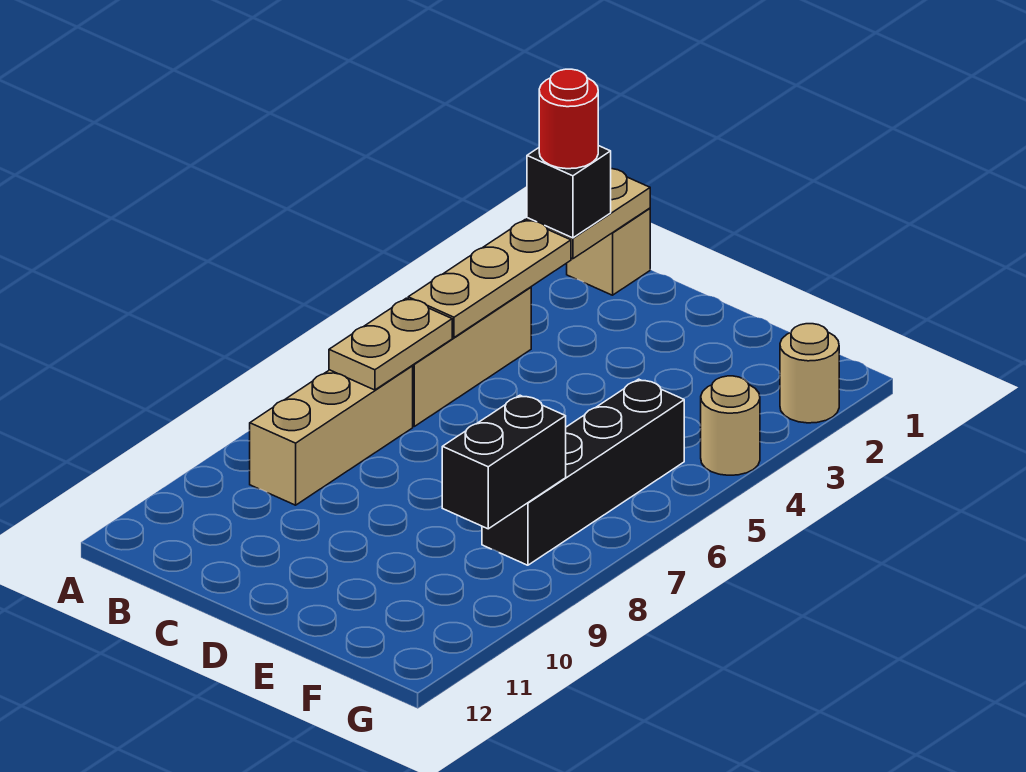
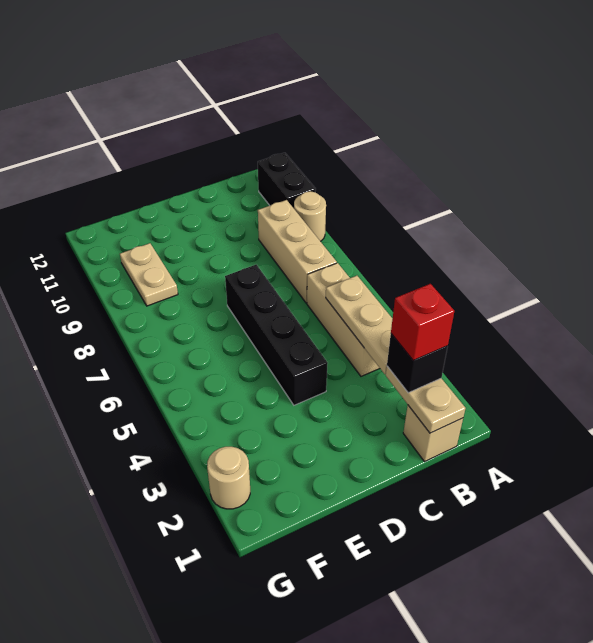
red 1x1 round brick [539,69,598,169] -> red 1x1 brick [391,284,454,361]
tan 1x2 plate [329,298,452,390] -> tan 1x2 plate moved to [120,243,178,306]
black 1x4 brick [482,379,684,565] -> black 1x4 brick moved to [225,265,328,405]
black 1x2 brick [442,395,566,529] -> black 1x2 brick moved to [258,153,316,208]
tan 1x1 round brick [701,376,760,475] -> tan 1x1 round brick moved to [294,191,326,241]

